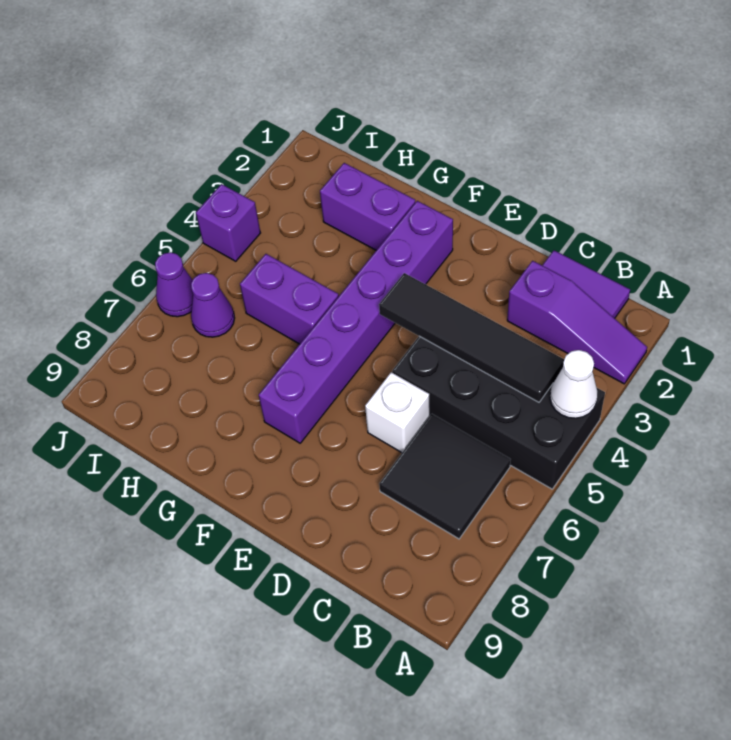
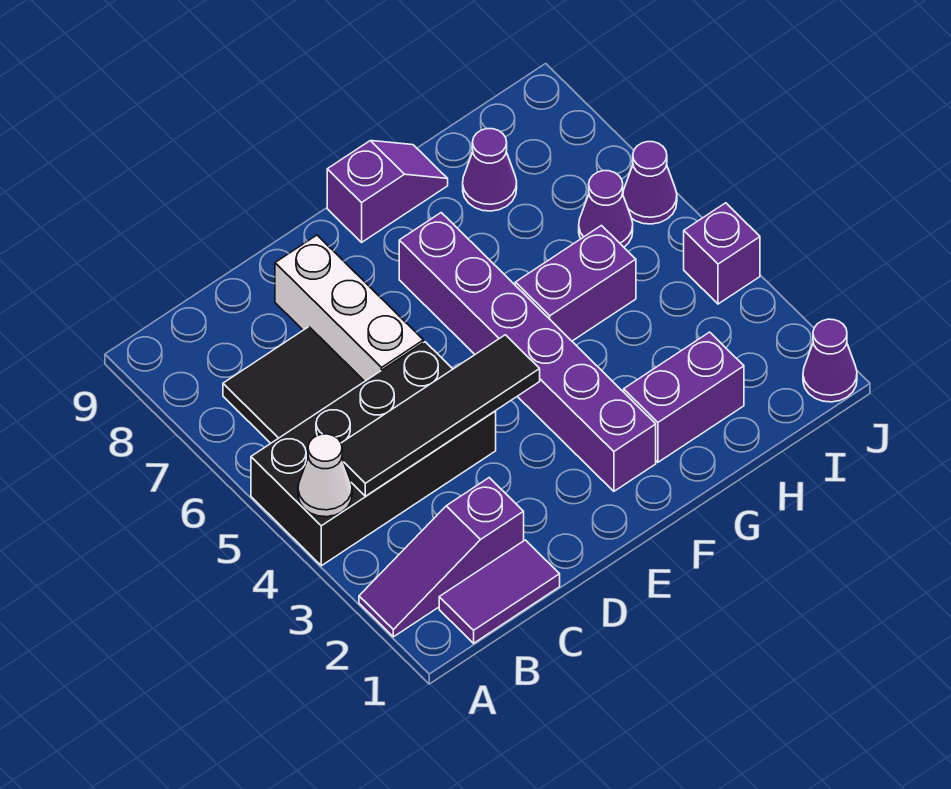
white 1x1 brick [365,372,430,453] -> white 1x3 brick [275,235,423,381]
none -> purple 1x2 slope [327,141,448,242]
none -> purple 1x1 cone [463,129,517,211]
none -> purple 1x1 cone [803,319,857,402]

